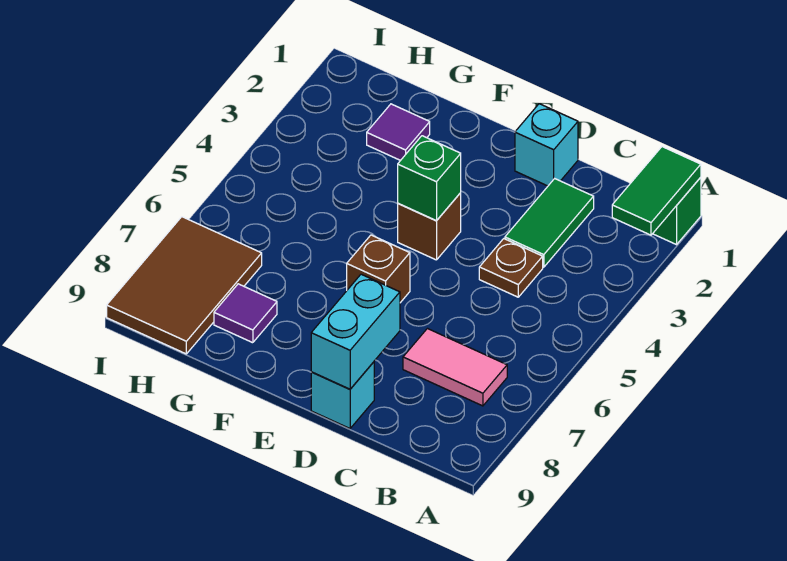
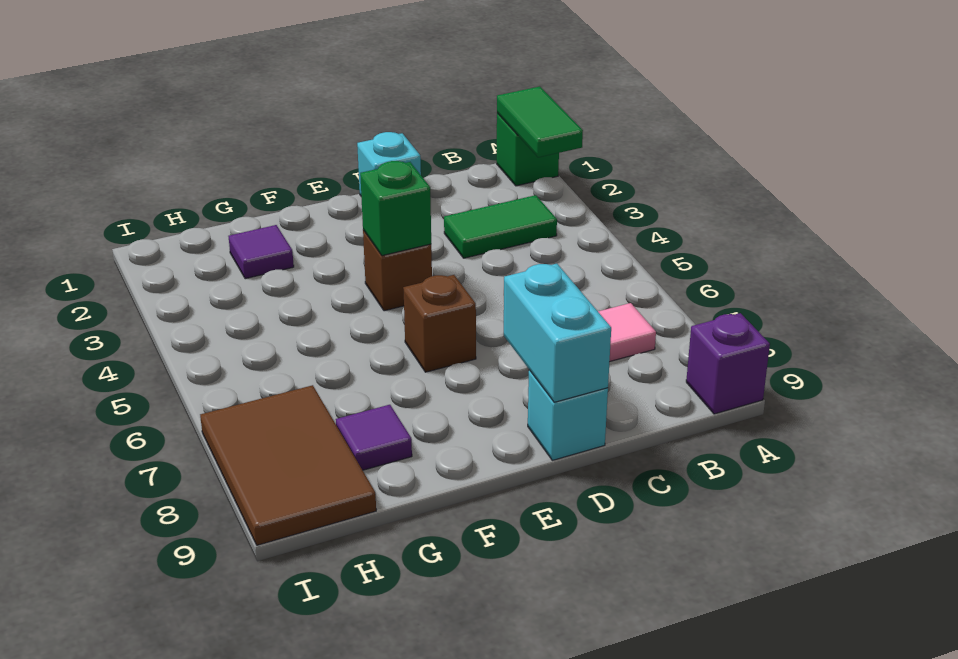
none -> purple 1x1 brick [686,313,770,414]
green 1x2 tile [505,179,594,267] -> green 1x2 tile turned to [444,195,557,258]
brown 1x1 plate [479,239,543,297] -> none

